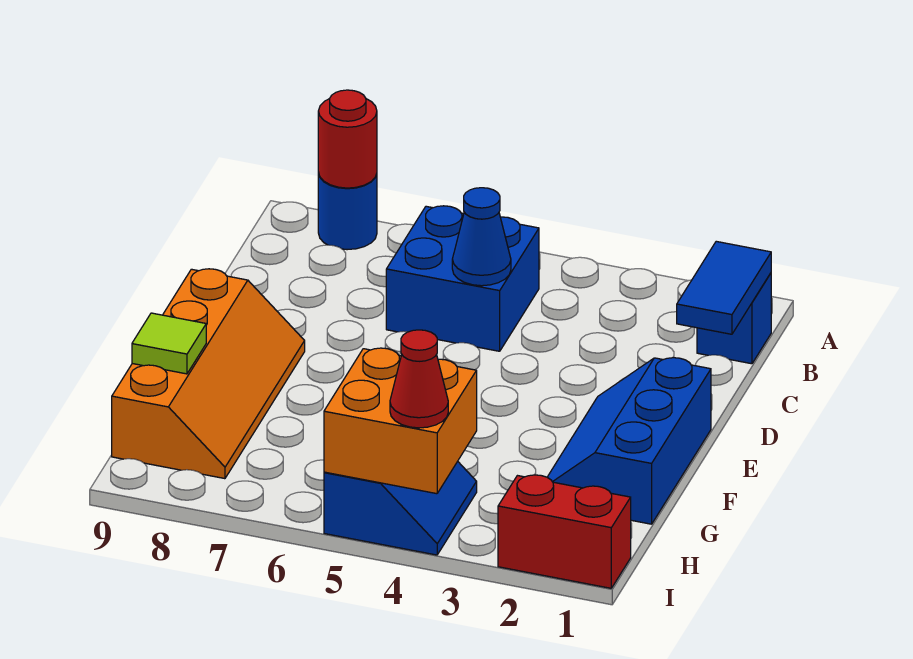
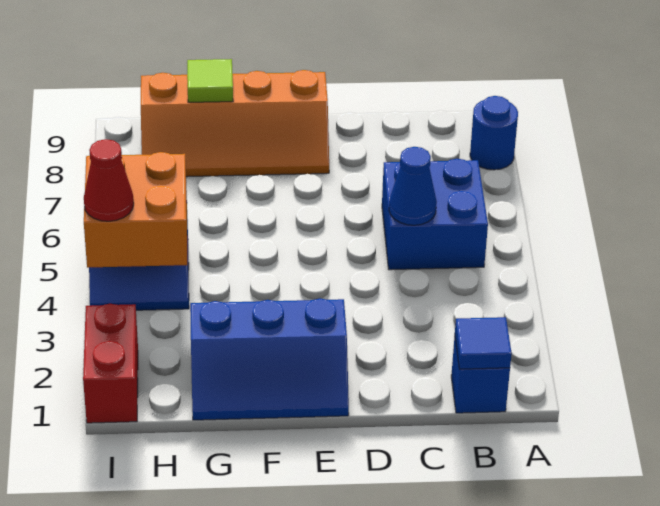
red 1x1 round brick [318,90,377,188] -> none
blue 1x2 tile [677,241,771,334] -> blue 1x1 tile [455,317,512,369]
blue 2x3 slope [547,358,711,524] -> blue 2x3 slope turned to [190,299,349,420]

